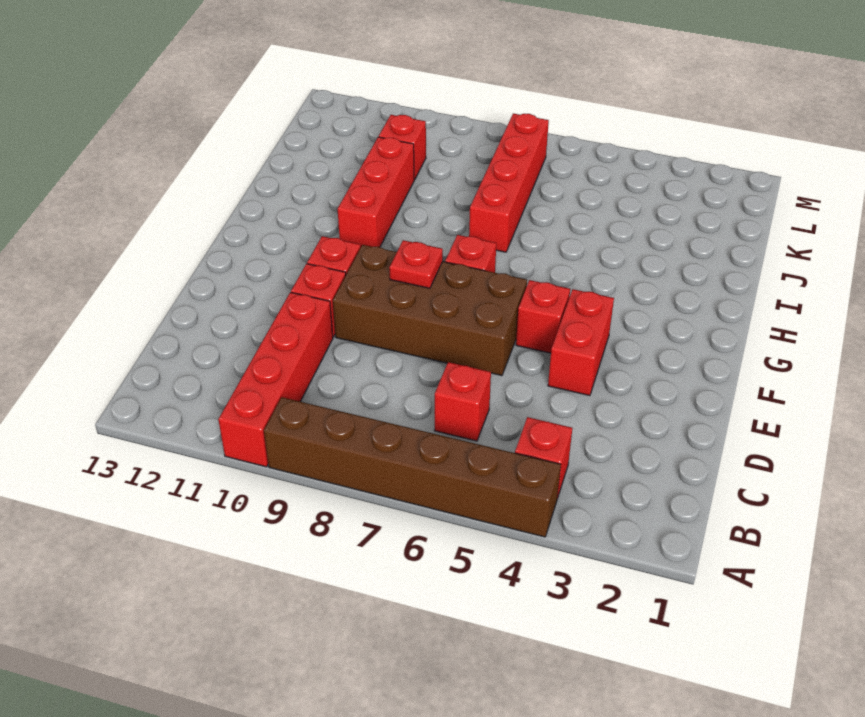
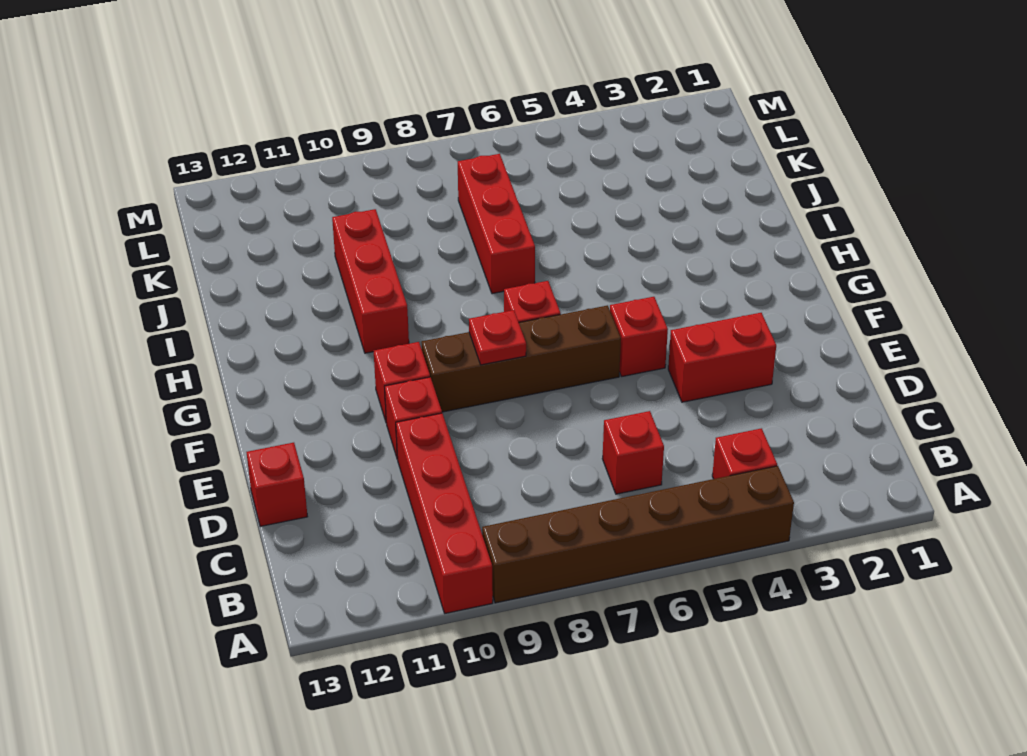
red 1x2 brick [548,289,614,396] -> red 1x2 brick turned to [668,313,776,402]
brown 2x4 brick [333,245,527,376] -> brown 1x4 brick [421,305,621,412]
red 1x4 brick [469,113,549,252] -> red 1x3 brick [458,154,535,294]
red 1x1 brick [379,115,426,180] -> red 1x1 brick moved to [246,443,308,527]

